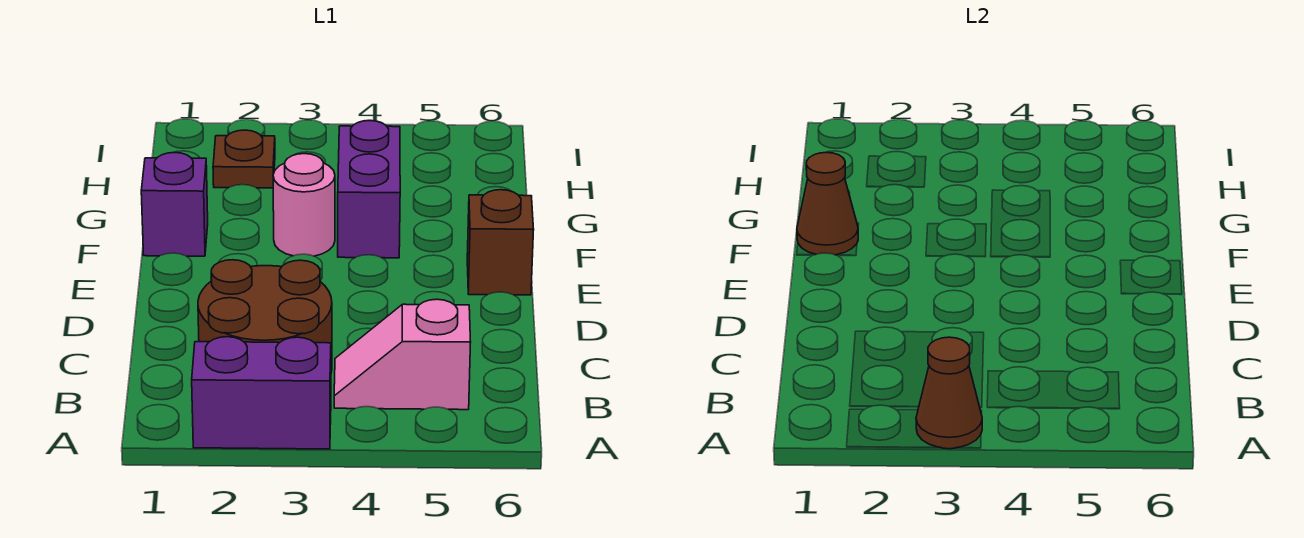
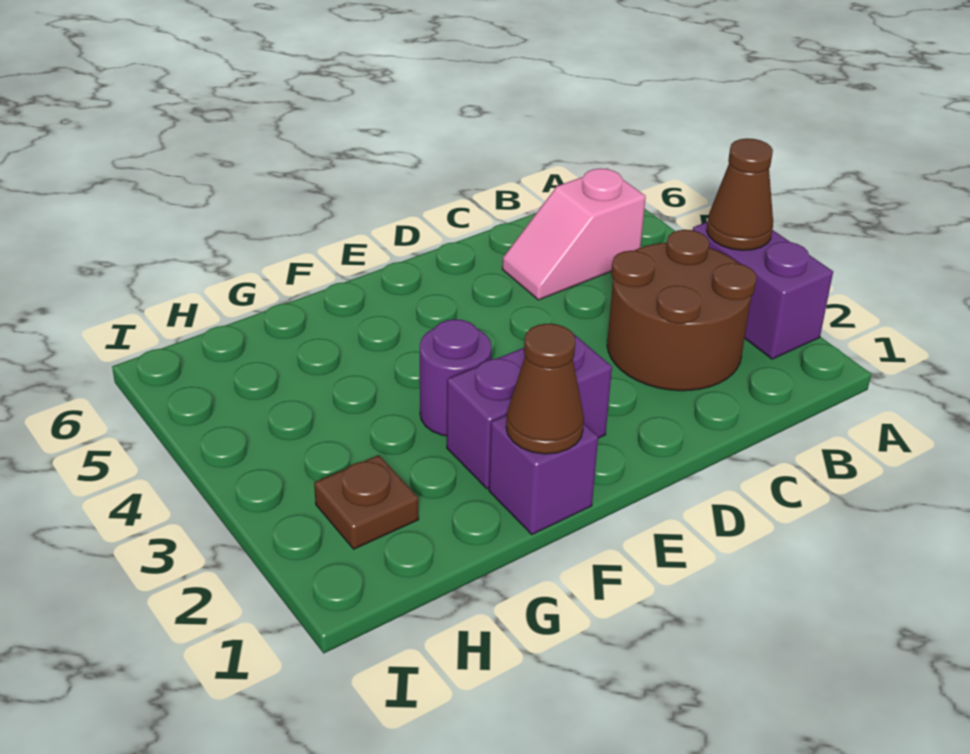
pink 1x2 slope [334,299,471,410] -> pink 1x2 slope turned to [502,168,646,300]
brown 1x1 brick [467,190,534,295] -> none
pink 1x1 round brick [273,154,335,256] -> purple 1x1 round brick [420,319,491,436]
purple 1x2 brick [338,121,400,258] -> purple 1x2 brick moved to [447,335,612,489]

